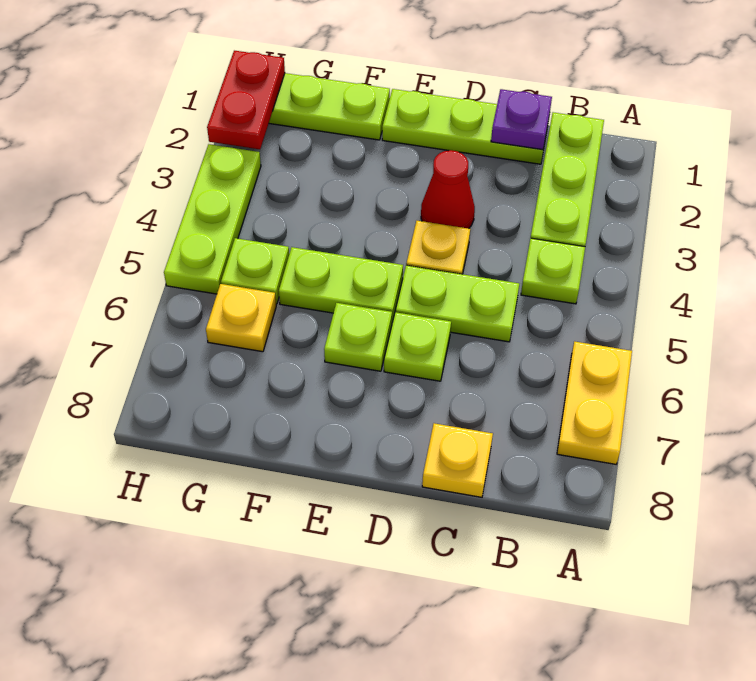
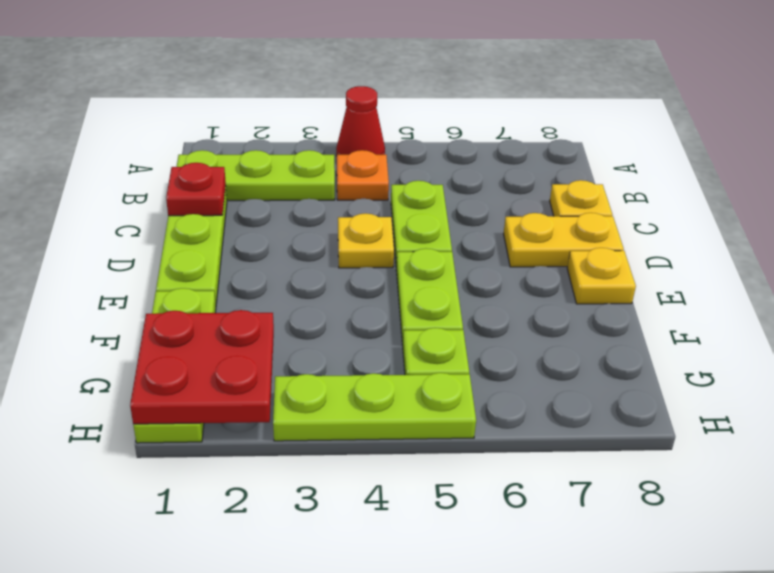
yellow 1x2 plate [557,341,632,464] -> yellow 1x2 plate moved to [504,213,624,267]
lime 1x1 plate [521,238,585,304] -> orange 1x1 plate [337,150,389,200]
purple 1x1 plate [491,89,552,150] -> red 1x1 plate [166,163,226,216]
red 1x1 cone [421,150,475,229] -> red 1x1 cone moved to [336,86,385,156]
lime 1x1 plate [384,312,451,381] -> none
lime 1x1 plate [324,303,392,371] -> none
yellow 1x1 plate [206,284,276,352] -> yellow 1x1 plate moved to [567,248,636,304]
red 1x2 plate [207,51,285,149] -> red 2x2 plate [130,310,274,424]

